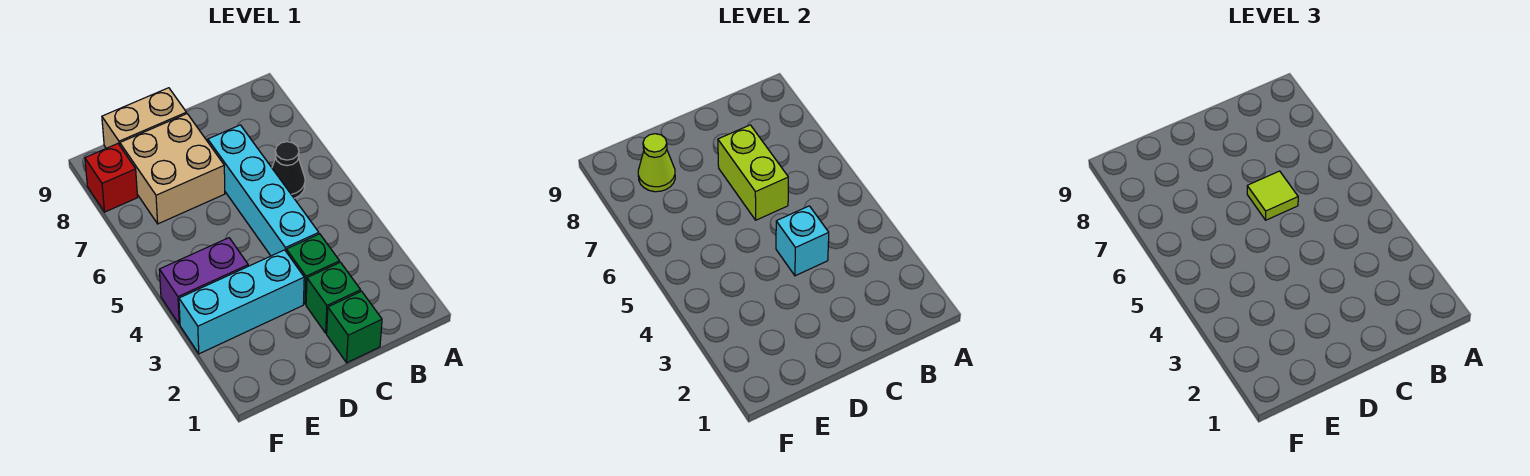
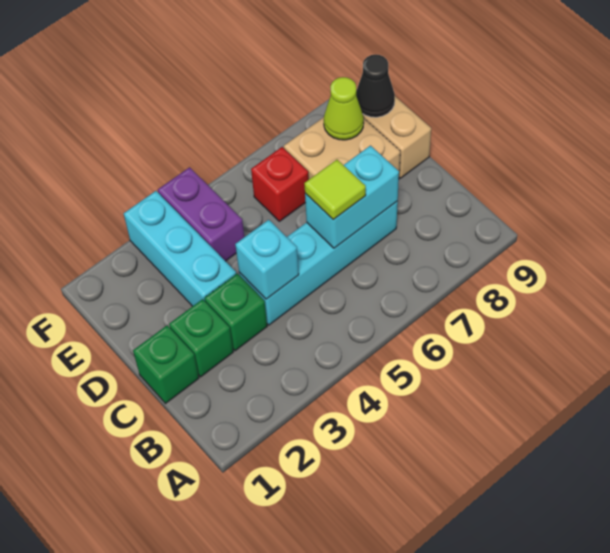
black 1x1 cone [272,142,305,198] -> black 1x1 cone moved to [356,55,395,117]
lime 1x2 brick [718,125,788,220] -> cyan 1x2 brick [305,146,399,248]
red 1x1 brick [85,144,138,212] -> red 1x1 brick moved to [251,147,309,221]

